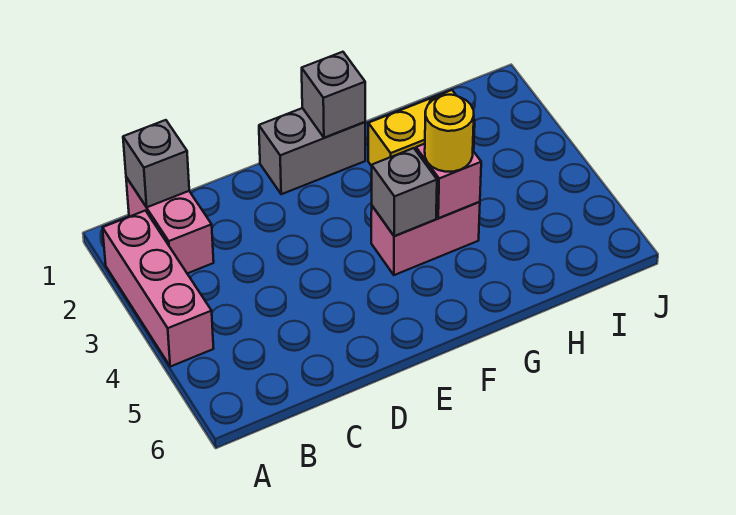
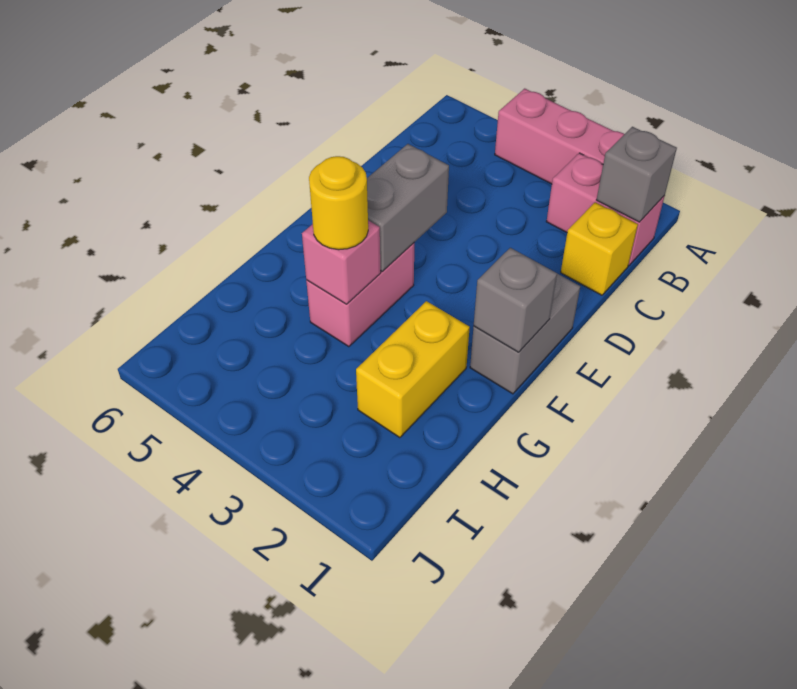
none -> yellow 1x1 brick [561,202,638,295]
grey 1x1 brick [372,148,437,236] -> grey 1x2 brick [367,144,449,272]

